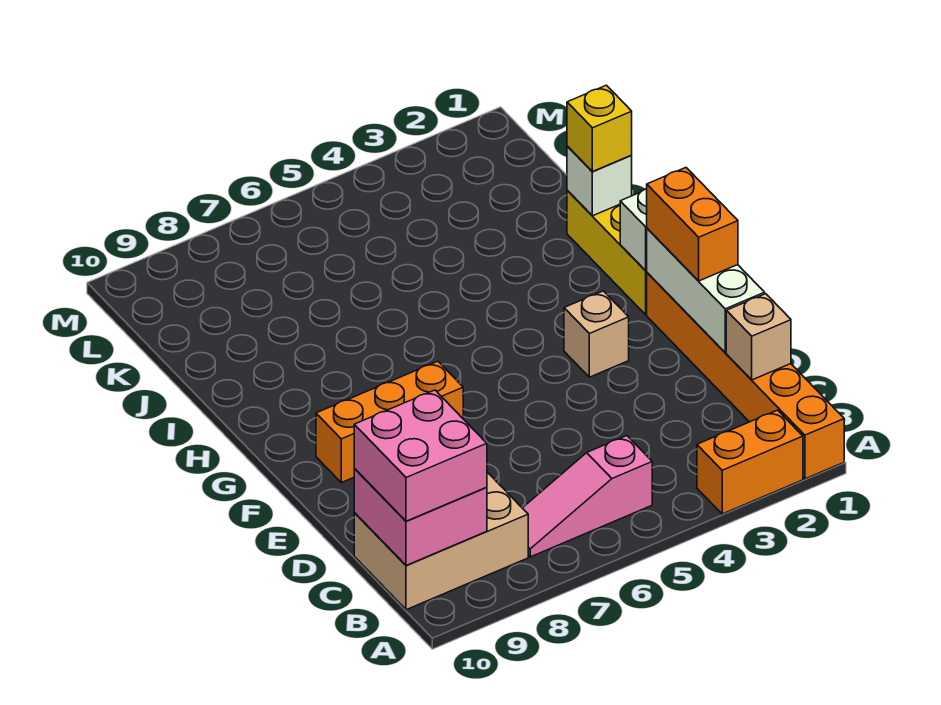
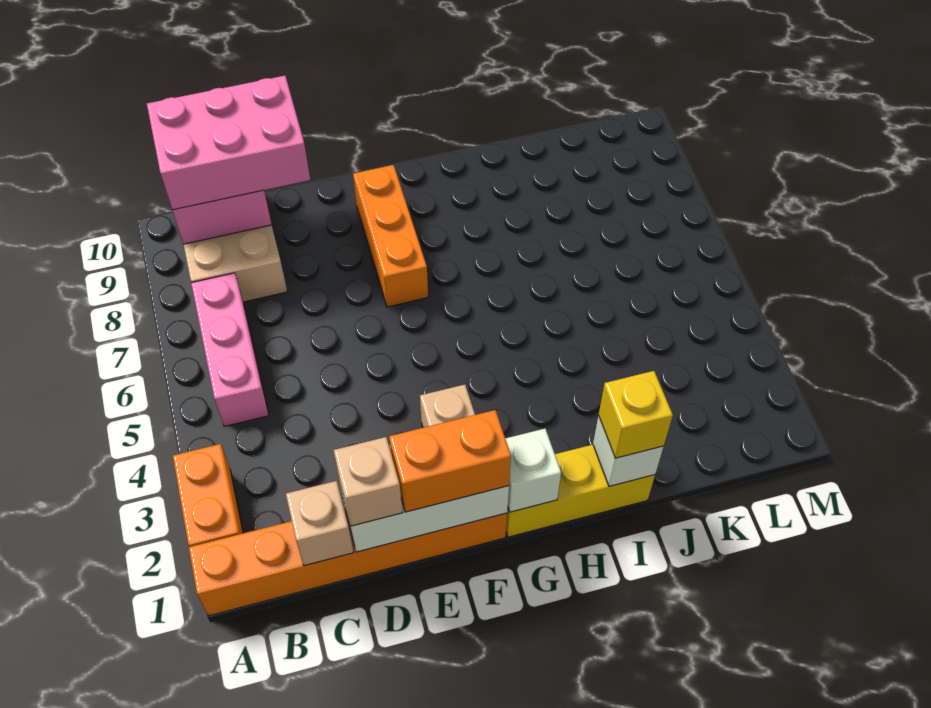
pink 1x3 slope [523,436,652,557] -> pink 1x3 brick [191,273,269,427]
pink 2x2 brick [354,390,487,521] -> pink 2x3 brick [147,76,310,210]
none -> tan 1x1 brick [334,437,403,526]

